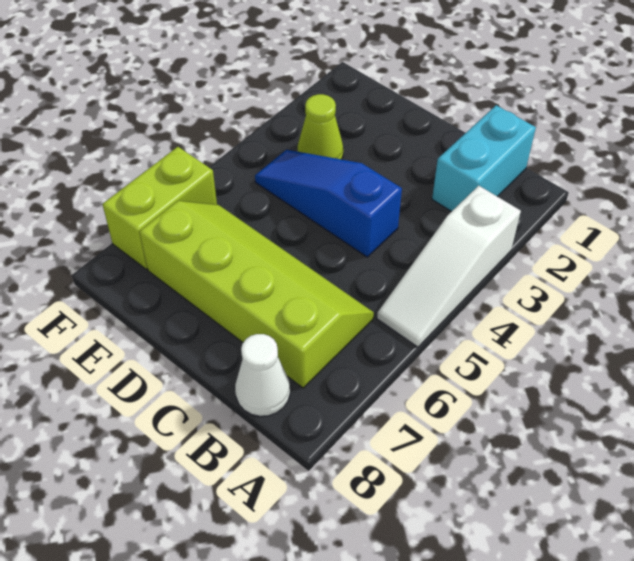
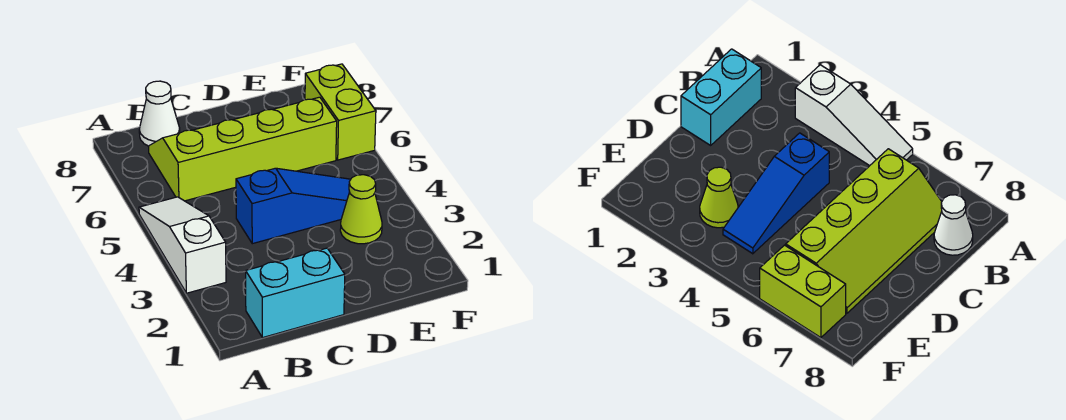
cyan 1x2 brick [432,105,536,212] -> cyan 1x2 brick turned to [246,248,345,338]
lime 2x4 slope [139,201,374,388] -> lime 2x4 slope turned to [149,97,337,201]

